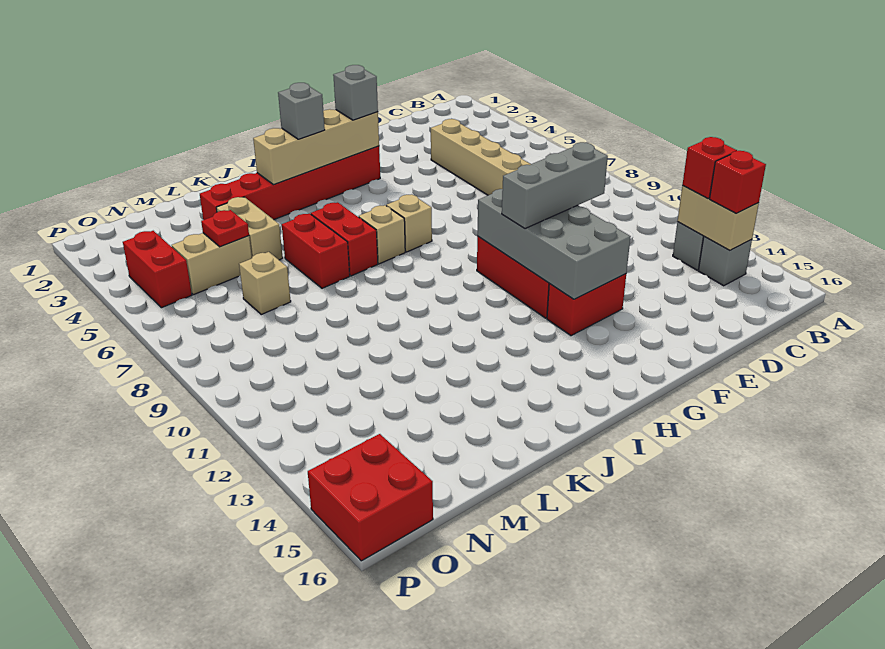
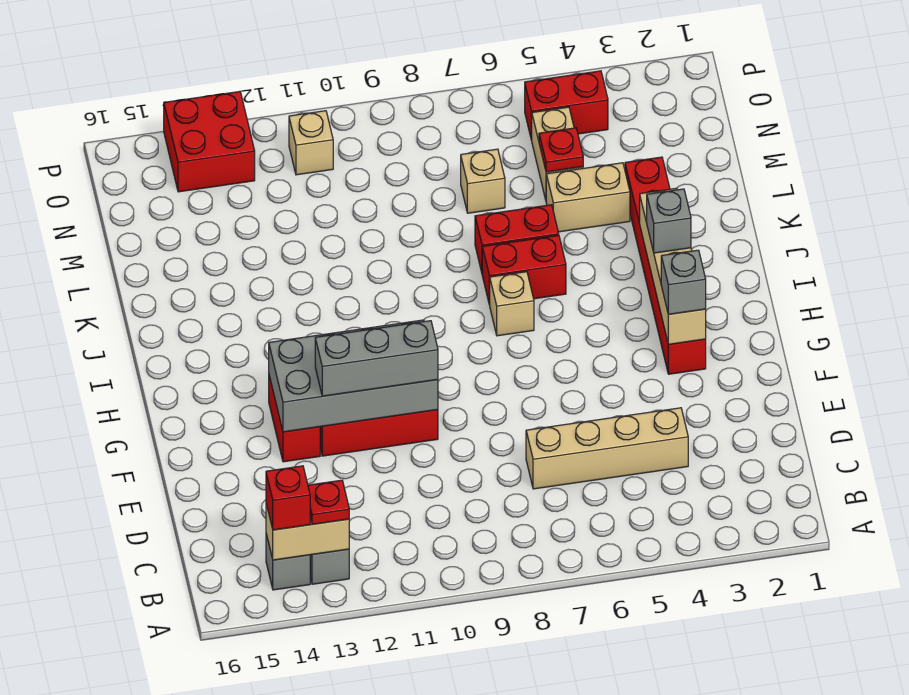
red 1x1 brick [683,137,737,199] -> red 1x1 plate [308,480,349,524]
grey 1x3 brick [502,142,608,229] -> grey 1x3 brick turned to [315,321,438,396]
tan 1x1 brick [386,195,432,252] -> tan 1x1 brick moved to [289,111,333,175]
red 2x2 brick [308,434,433,561] -> red 2x2 brick moved to [164,91,255,192]

